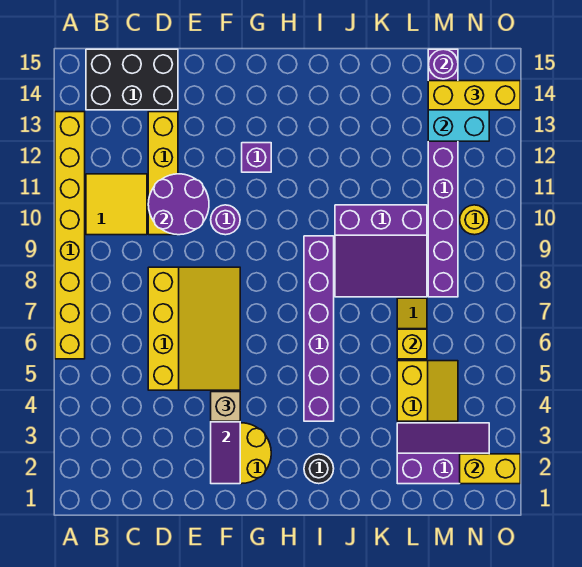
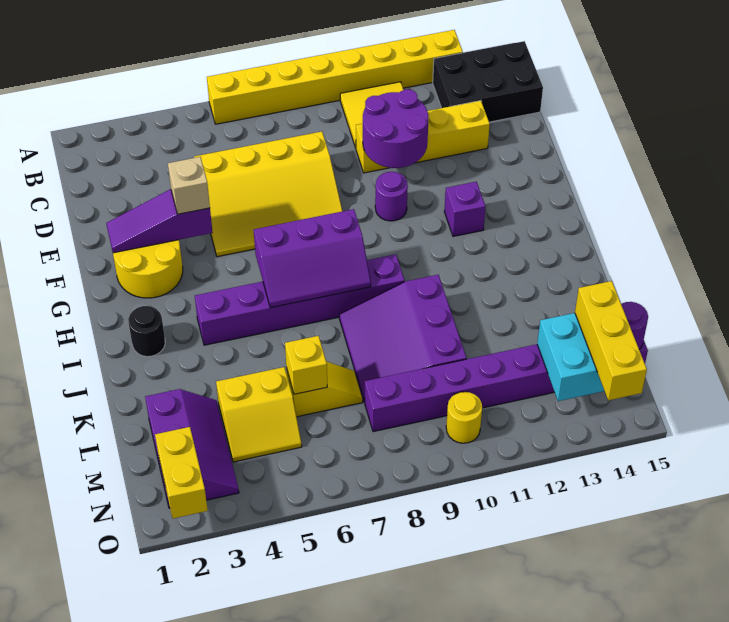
black 2x3 brick [86,49,178,110] -> black 2x3 brick turned to [433,41,543,122]
none -> purple 2x3 slope [254,209,371,308]

